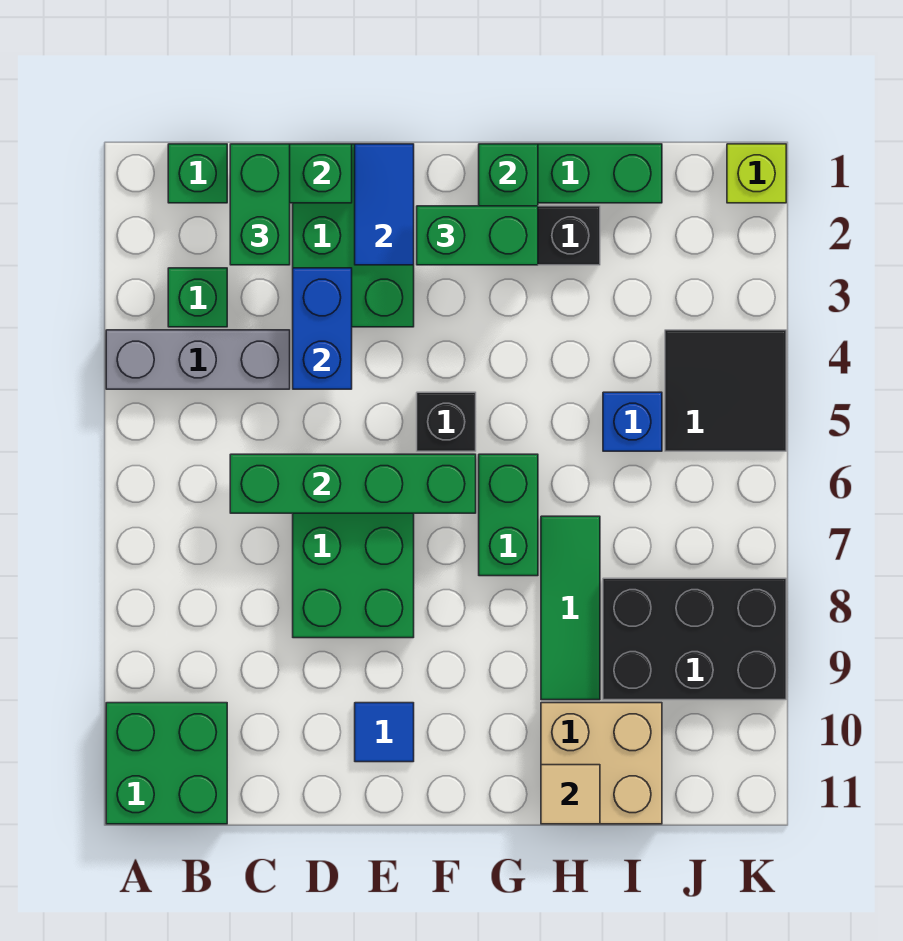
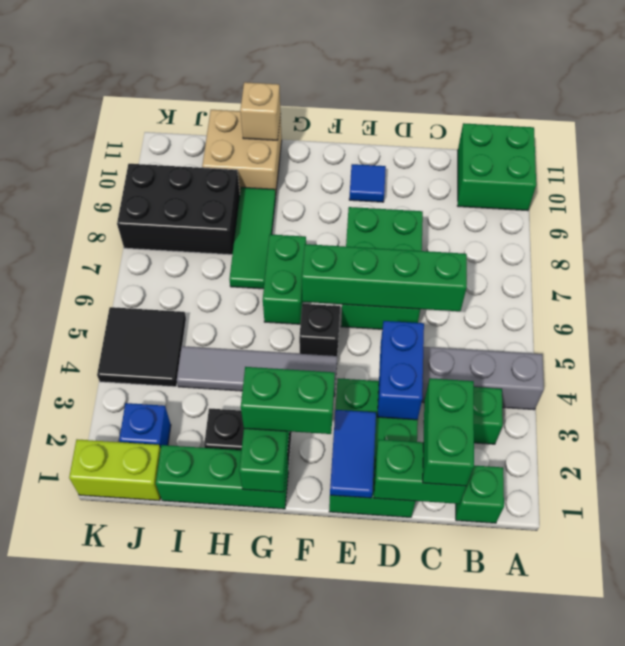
none -> grey 1x4 tile [177,346,337,396]
tan 1x1 tile [541,765,600,824] -> tan 1x1 brick [240,82,281,140]
blue 1x1 brick [603,392,662,451] -> blue 1x1 brick moved to [119,403,171,448]
lime 1x1 brick [727,144,786,203] -> lime 1x2 brick [69,439,161,501]

